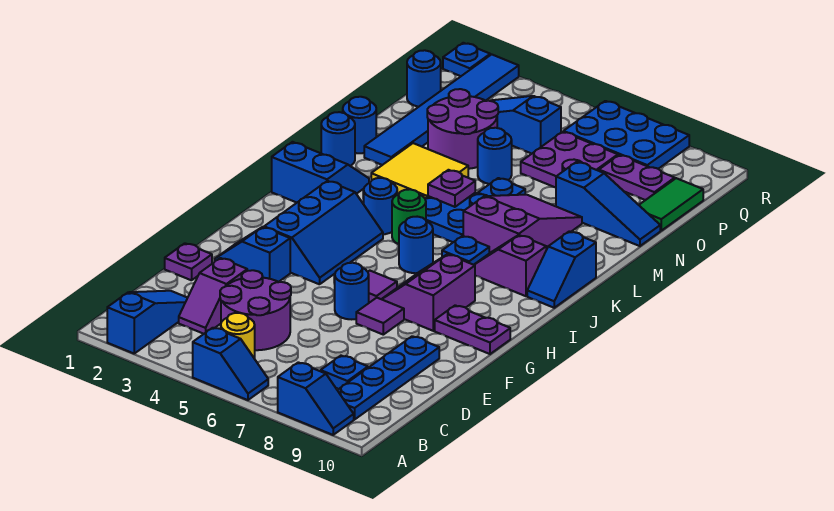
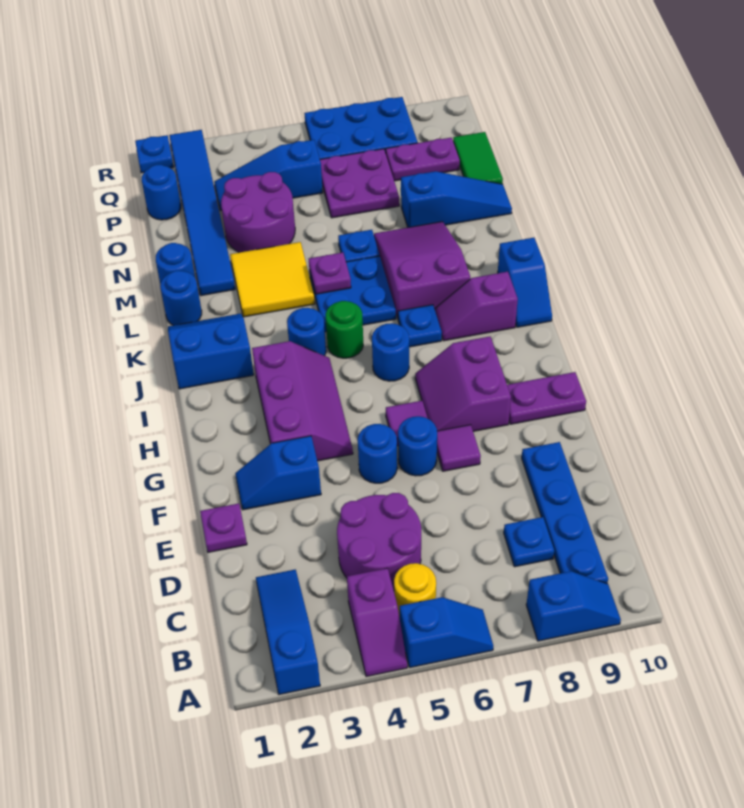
purple 1x2 slope [179,258,247,334] -> purple 1x2 slope moved to [347,568,407,677]
blue 2x3 slope [264,181,383,284] -> purple 2x3 slope [252,341,353,461]
blue 1x1 round brick [478,128,512,184] -> blue 1x1 round brick moved to [358,424,397,483]

